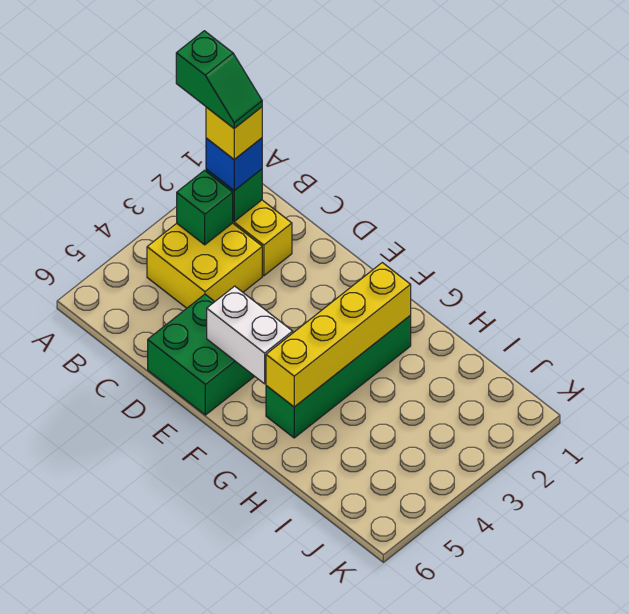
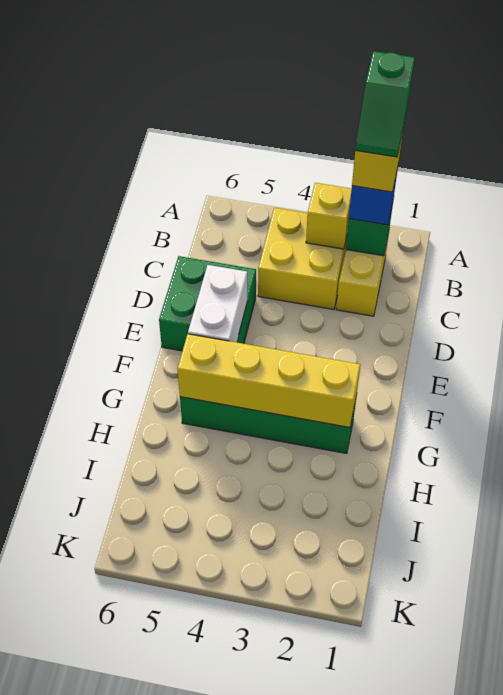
green 1x1 brick [177,170,233,245] -> yellow 1x1 brick [306,183,352,249]

